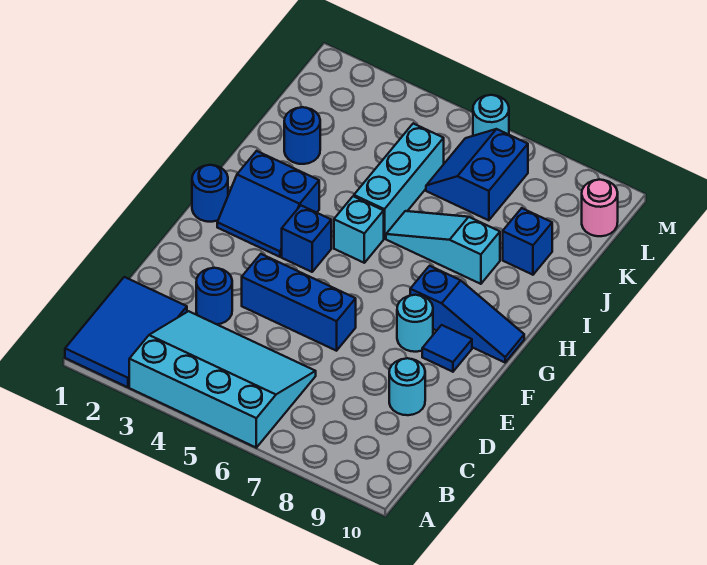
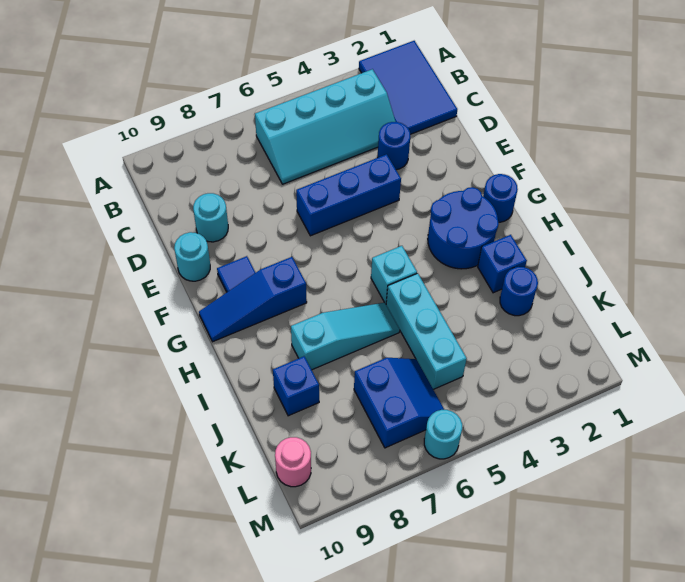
cyan 3x4 slope [129,311,316,448] -> cyan 2x4 slope [255,69,395,184]
cyan 1x1 round brick [397,295,433,352] -> cyan 1x1 round brick moved to [174,232,210,281]
blue 2x2 slope [217,151,319,257] -> blue 2x2 round brick [428,187,499,269]
blue 1x1 brick [282,206,331,272] -> blue 1x1 brick moved to [478,235,527,293]

